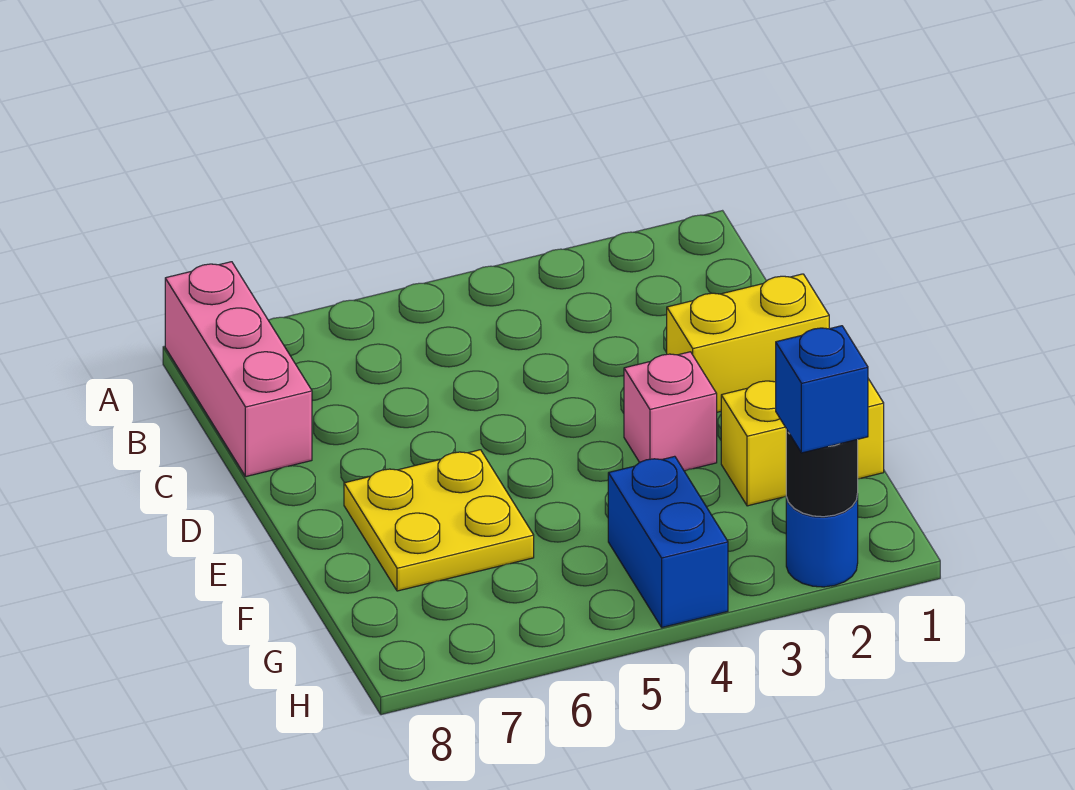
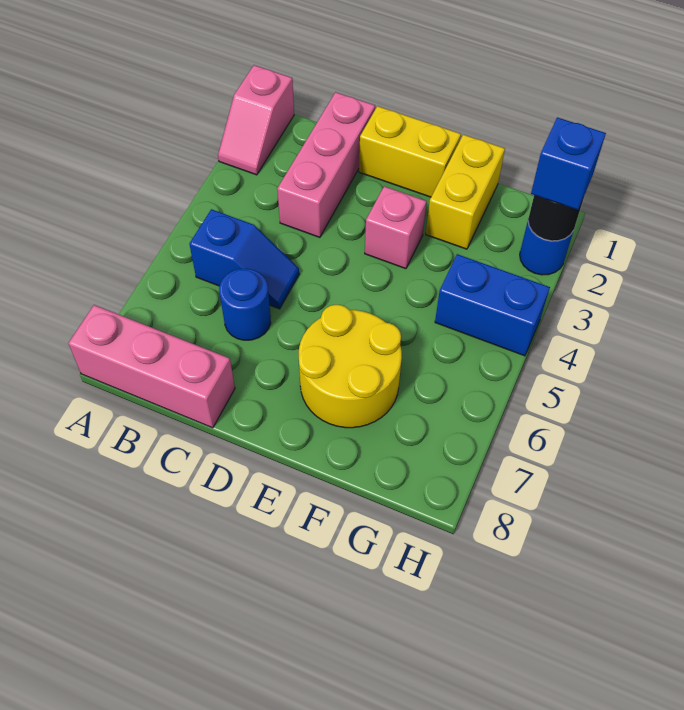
none -> pink 1x2 slope [218,65,294,175]
none -> blue 1x2 slope [190,209,299,309]
none -> pink 1x3 brick [277,92,375,237]
none -> blue 1x1 round brick [219,268,271,340]
yellow 1x2 brick [667,274,829,412] -> yellow 1x2 brick turned to [359,106,461,197]
yellow 2x2 plate [344,450,534,591] -> yellow 2x2 round brick [299,305,402,428]

